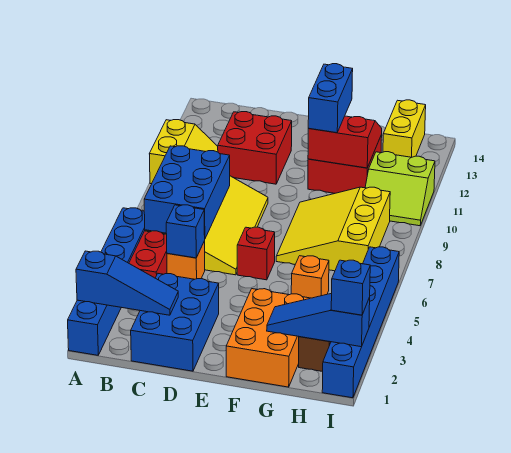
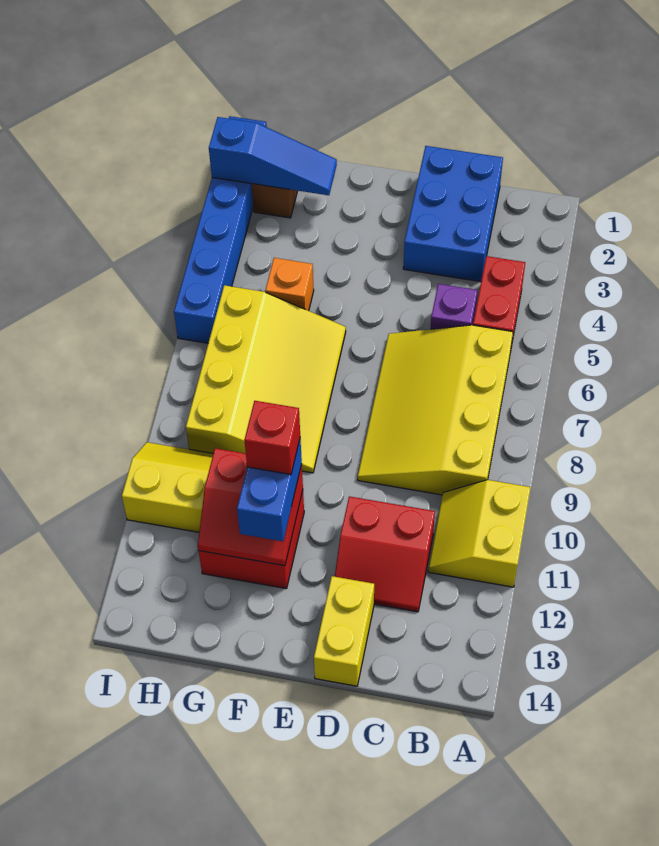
blue 1x6 brick [68,208,145,355] -> none
blue 1x3 slope [76,251,178,315] -> none
blue 2x3 brick [144,146,230,238] -> none
orange 1x1 brick [167,241,205,279] -> purple 1x1 brick [431,284,478,329]
blue 1x1 brick [166,205,205,258] -> none
red 2x2 brick [218,112,292,184] -> red 2x2 slope [335,496,435,612]
red 1x1 brick [237,227,275,280] -> red 1x1 brick moved to [244,401,300,474]
orange 2x3 brick [226,289,310,387] -> none
yellow 3x3 slope [276,187,390,271] -> yellow 3x4 slope [186,285,346,473]
lime 2x2 slope [365,152,435,226] -> yellow 2x2 slope [122,442,213,532]
yellow 1x2 brick [383,100,426,157] -> yellow 1x2 brick moved to [314,576,374,686]
blue 1x1 brick [331,260,370,315] -> none

